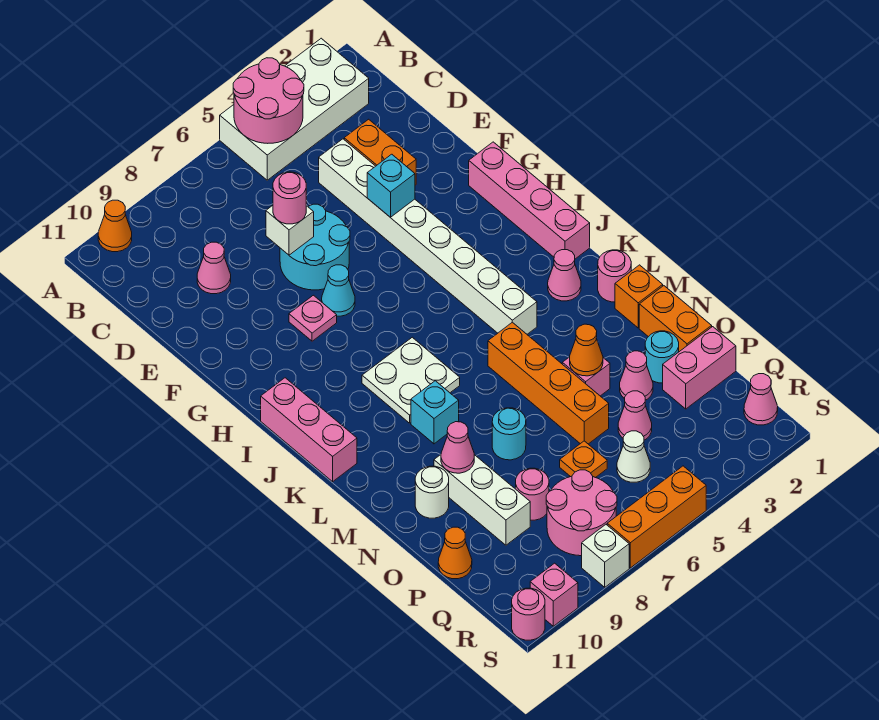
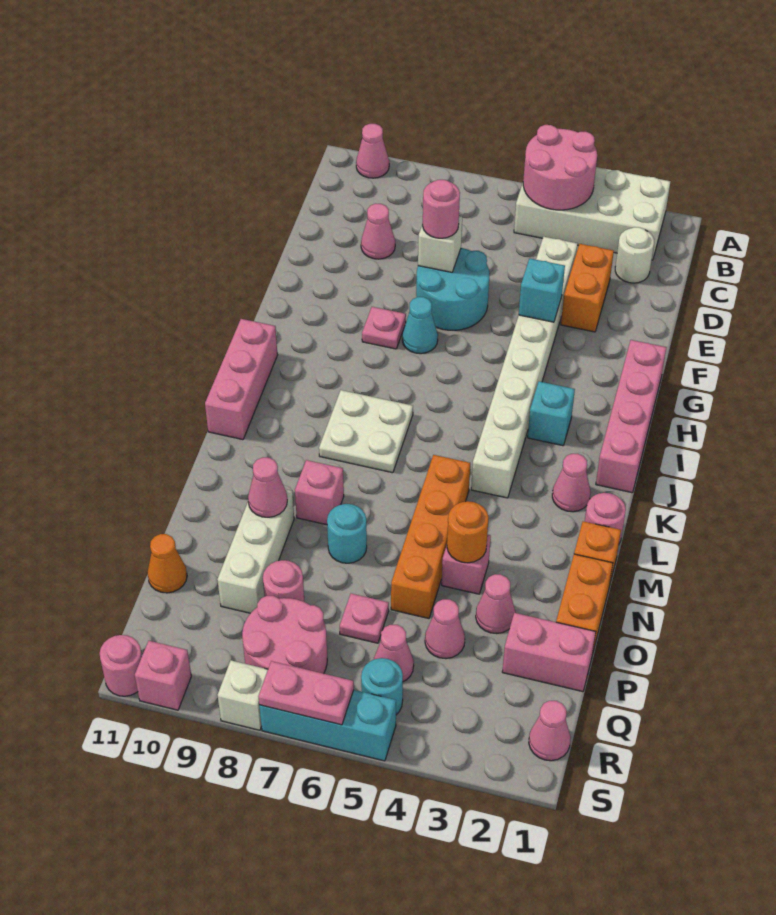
orange 1x1 cone [98,200,132,252] -> pink 1x1 cone [356,124,389,178]
cyan 1x1 brick [411,381,459,444] -> cyan 1x1 brick moved to [528,381,575,446]
none -> pink 1x1 brick [295,460,344,525]
orange 1x1 cone [570,324,603,376] -> orange 1x1 round brick [447,501,489,563]
white 1x1 round brick [415,466,449,518] -> white 1x1 round brick moved to [615,227,654,283]
cyan 1x1 round brick [645,331,679,383] -> cyan 1x1 round brick moved to [361,658,403,715]
orange 1x1 plate [560,441,607,478] -> pink 1x1 plate [340,594,389,643]
white 1x1 cone [617,431,650,482] -> pink 1x1 cone [374,625,414,682]
orange 1x3 brick [607,466,706,568] -> cyan 1x3 brick [259,690,396,761]
none -> pink 1x2 plate [258,661,354,725]

